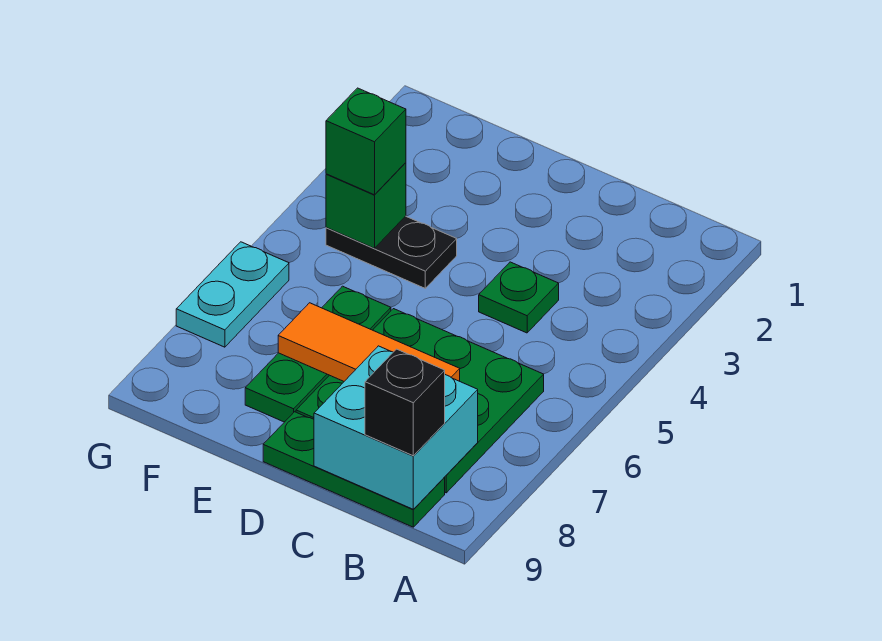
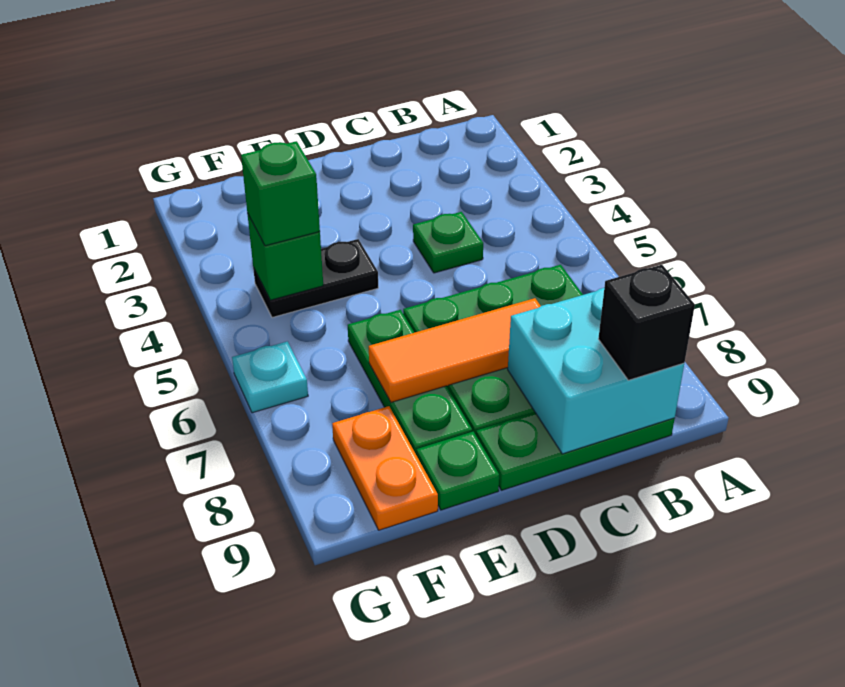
none -> green 1x1 plate [416,432,499,510]
none -> orange 1x2 plate [332,406,438,530]
cyan 1x2 plate [176,242,289,347] -> cyan 1x1 plate [232,341,308,413]

